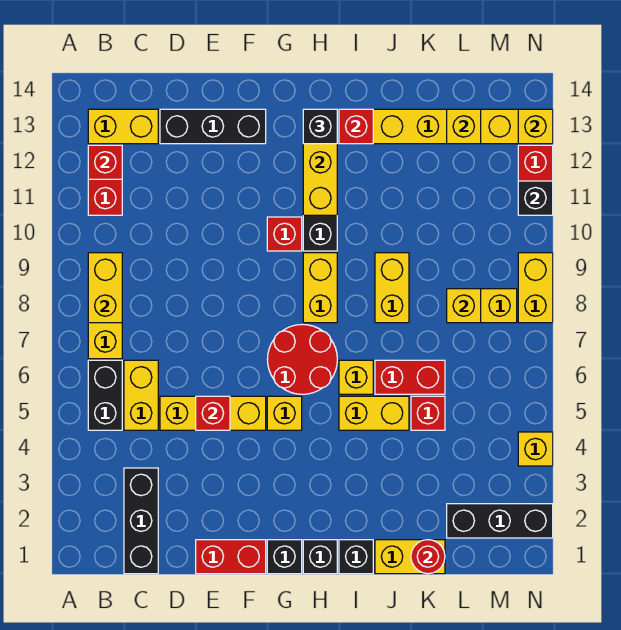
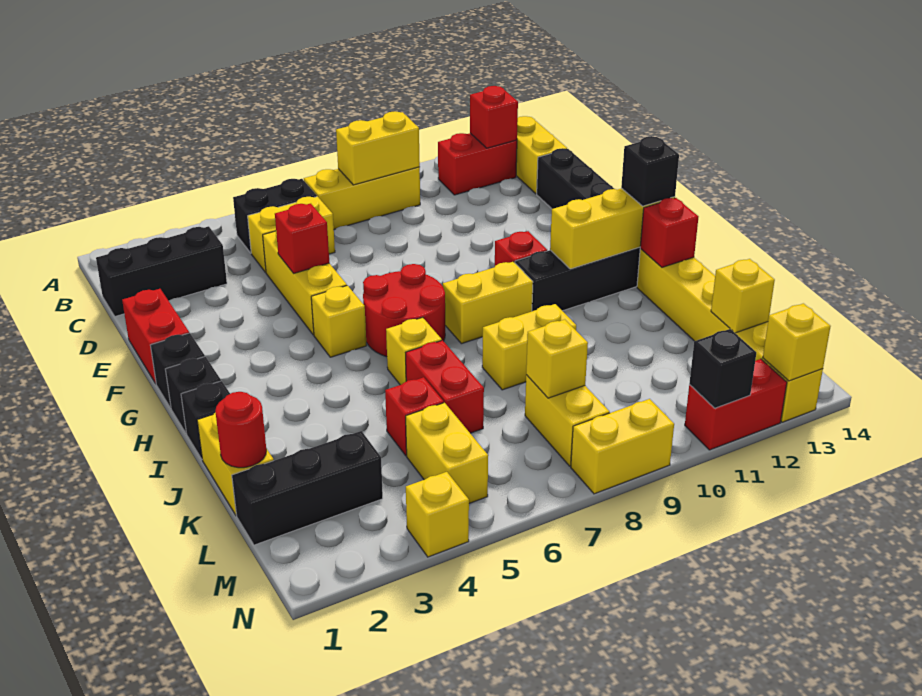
yellow 1x2 brick [339,396,409,430] -> yellow 1x2 brick moved to [406,403,488,503]
black 1x3 brick [447,504,553,538] -> black 1x3 brick turned to [232,431,383,545]

